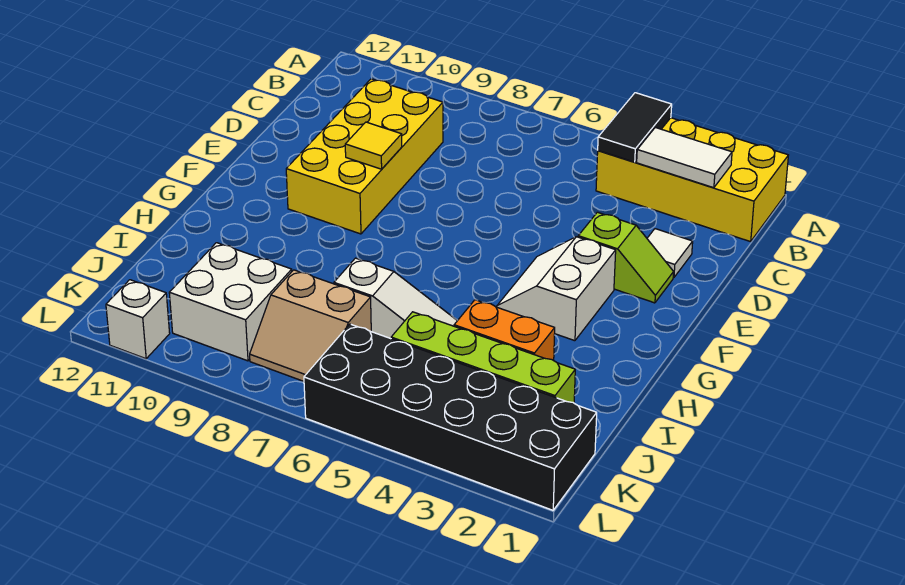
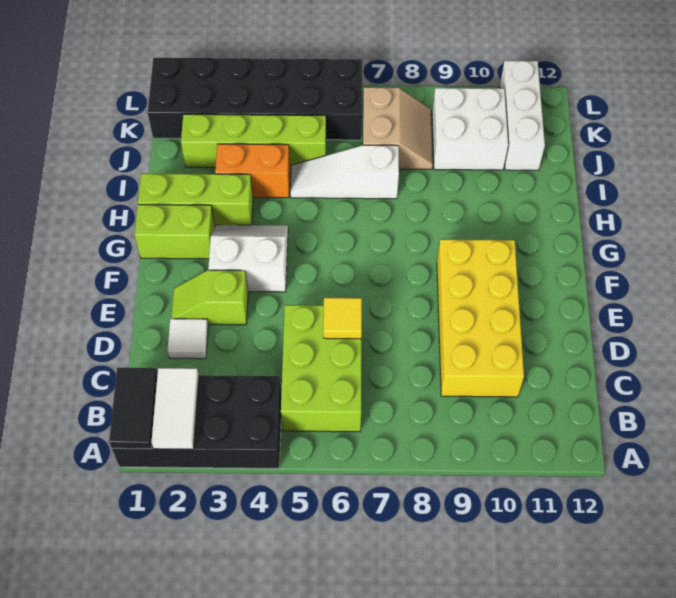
yellow 2x4 brick [596,118,788,242] -> black 2x4 brick [112,375,281,469]
black 1x2 tile [598,93,672,162] -> black 1x2 tile moved to [109,367,158,449]
white 1x2 tile [637,128,732,188] -> white 1x2 tile turned to [151,368,199,449]
none -> lime 2x3 brick [281,305,361,432]
yellow 1x1 tile [345,122,402,169] -> yellow 1x1 tile moved to [323,298,362,339]
white 2x2 slope [497,237,616,341] -> white 2x2 slope turned to [208,225,288,292]
none -> lime 1x2 brick [134,205,215,259]
none -> lime 1x3 brick [138,173,253,226]
tan 2x2 slope [250,270,371,381] -> tan 2x2 slope turned to [363,87,433,169]
white 1x1 brick [106,280,170,359] -> white 1x3 brick [500,61,545,170]

